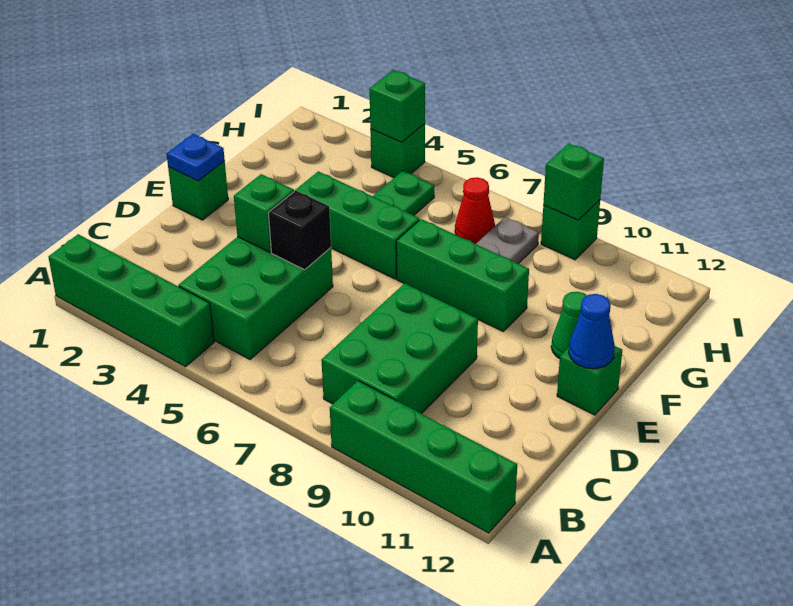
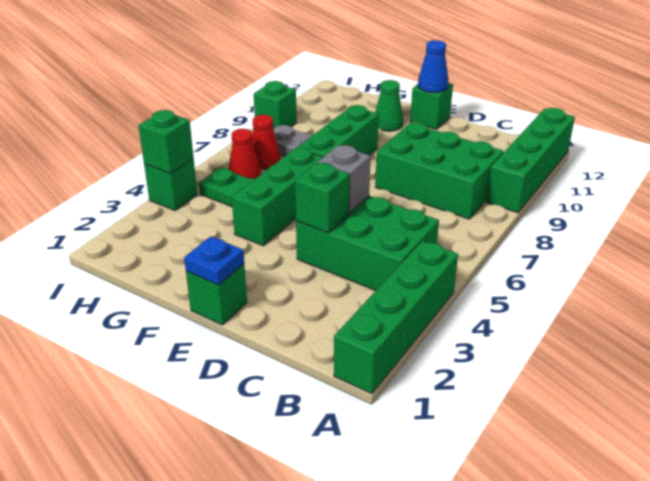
black 1x1 brick [268,190,331,270] -> grey 1x1 brick [318,145,371,213]
none -> red 1x1 cone [228,129,261,179]
green 1x1 brick [543,144,604,220] -> none

